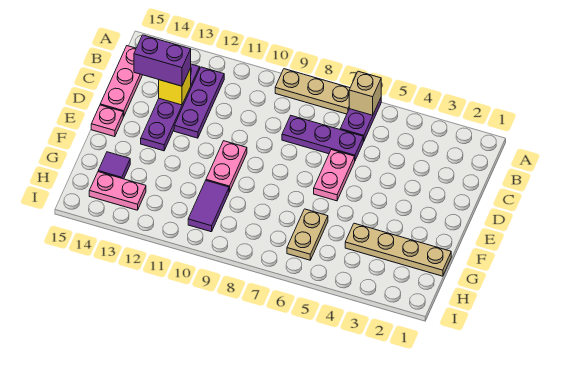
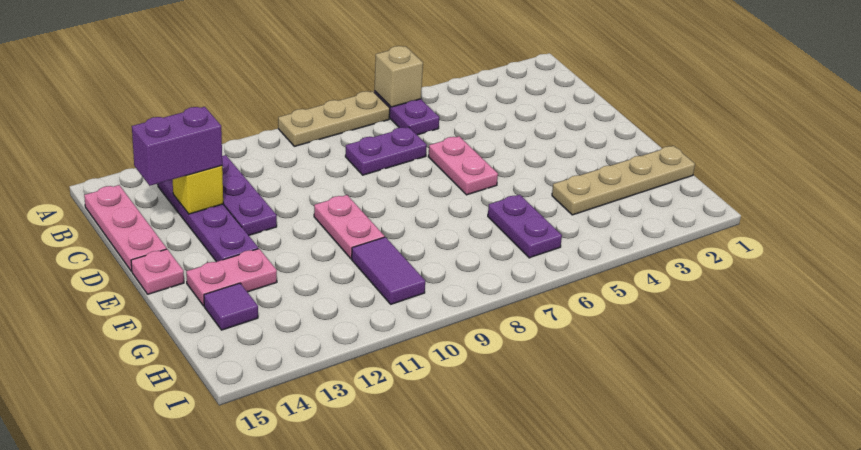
purple 1x3 plate [282,116,363,160] -> purple 1x2 plate [345,127,427,175]
tan 1x2 plate [287,209,328,260] -> purple 1x2 plate [488,195,562,258]
pink 1x2 plate [89,172,146,210] -> pink 1x2 plate moved to [186,249,277,306]

